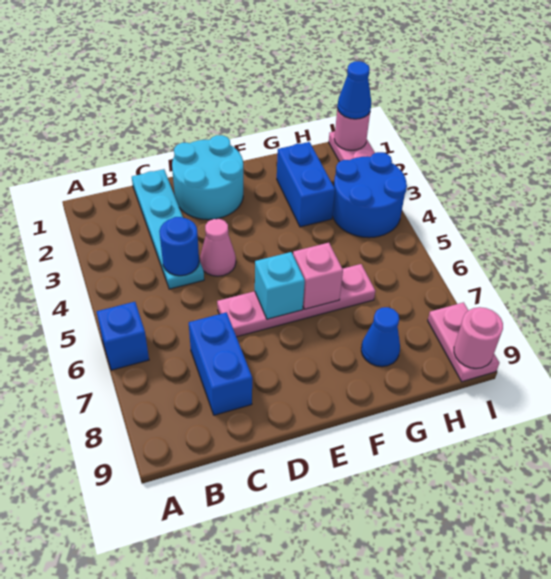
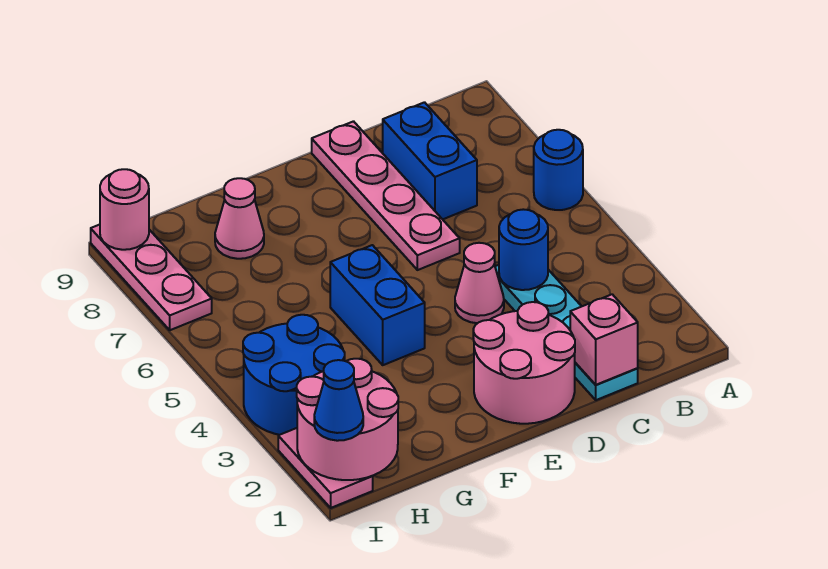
blue 1x1 brick [97,302,149,370] -> blue 1x1 round brick [534,130,583,210]
cyan 2x2 round brick [172,135,243,220] -> pink 2x2 round brick [473,302,575,424]
pink 1x4 plate [217,264,375,337] -> pink 1x4 plate turned to [312,121,460,270]
cyan 1x1 brick [255,252,305,319] -> none
pink 1x1 brick [293,243,343,309] -> pink 1x1 brick moved to [570,294,638,385]
blue 1x2 brick [277,142,335,227] -> blue 1x2 brick moved to [330,245,425,365]
blue 1x1 cone [361,307,400,367] -> pink 1x1 cone [215,178,264,259]
pink 1x1 round brick [334,109,370,150] -> pink 2x2 round brick [297,359,398,480]
pink 1x2 plate [428,302,499,382] -> pink 1x3 plate [91,225,212,330]

